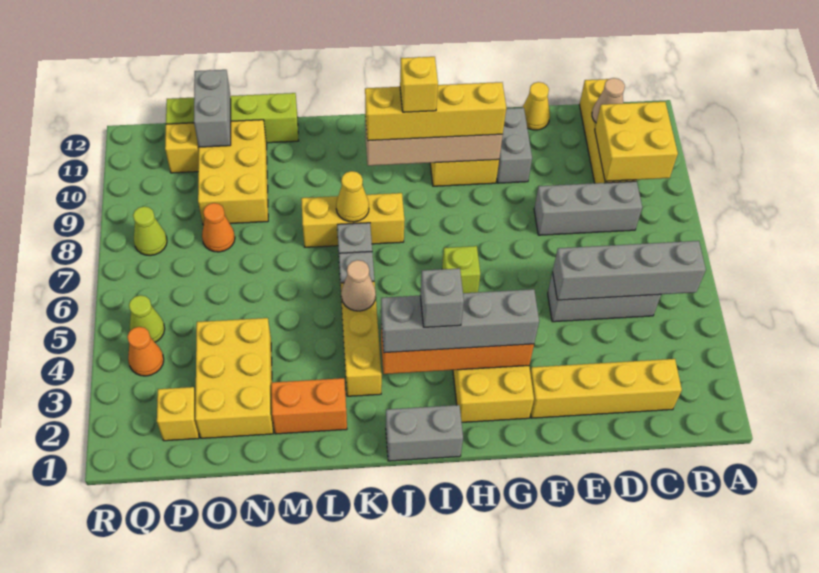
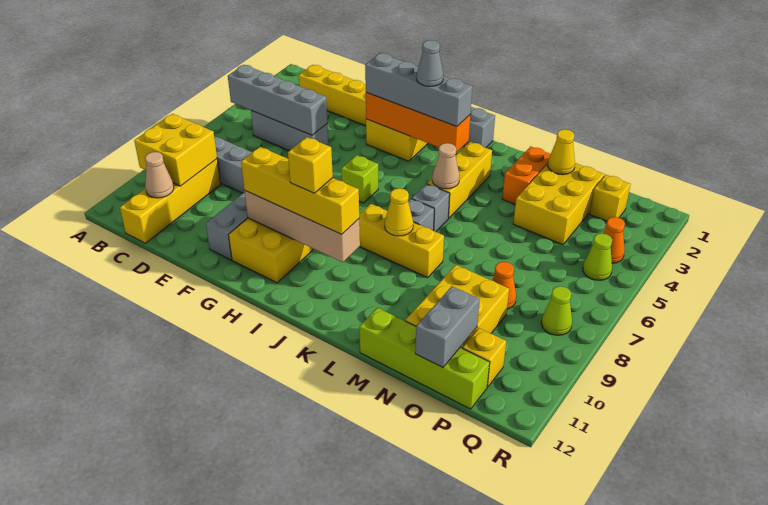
yellow 1x1 cone [522,82,550,130] -> yellow 1x1 cone moved to [548,129,575,175]
grey 1x1 brick [420,268,464,327] -> grey 1x1 cone [417,40,443,86]
orange 1x2 brick [271,378,347,434] -> orange 1x2 brick turned to [502,146,551,204]

